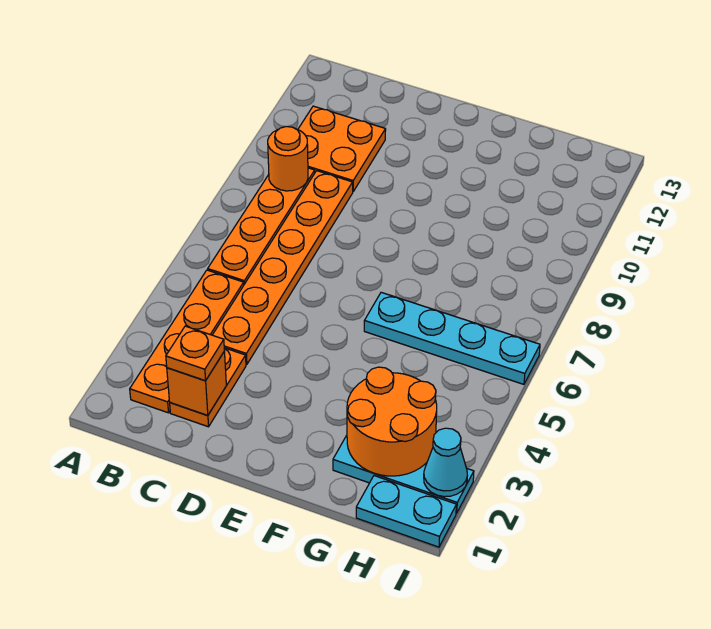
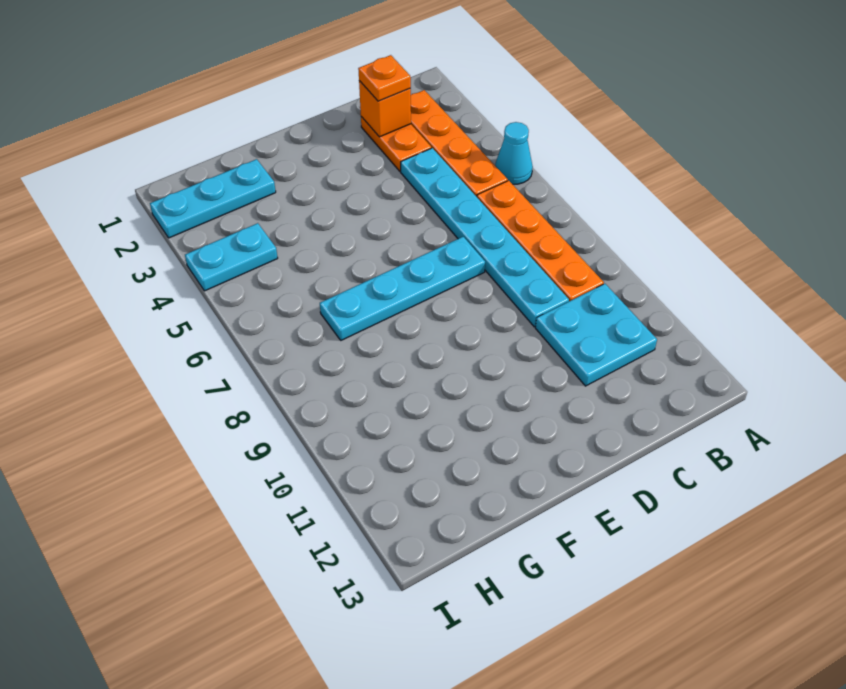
orange 1x1 round brick [268,127,308,191] -> none
orange 2x2 plate [298,106,386,191] -> cyan 2x2 plate [535,284,657,386]
orange 1x6 plate [213,171,353,364] -> cyan 1x6 plate [401,148,569,327]
cyan 1x4 plate [364,292,540,384] -> cyan 1x4 plate moved to [320,237,485,340]
orange 2x2 round brick [347,367,437,476] -> none
cyan 1x2 plate [356,476,456,547] -> cyan 1x2 plate moved to [185,223,278,291]
cyan 1x1 cone [424,428,467,497] -> cyan 1x1 cone moved to [495,122,533,184]

